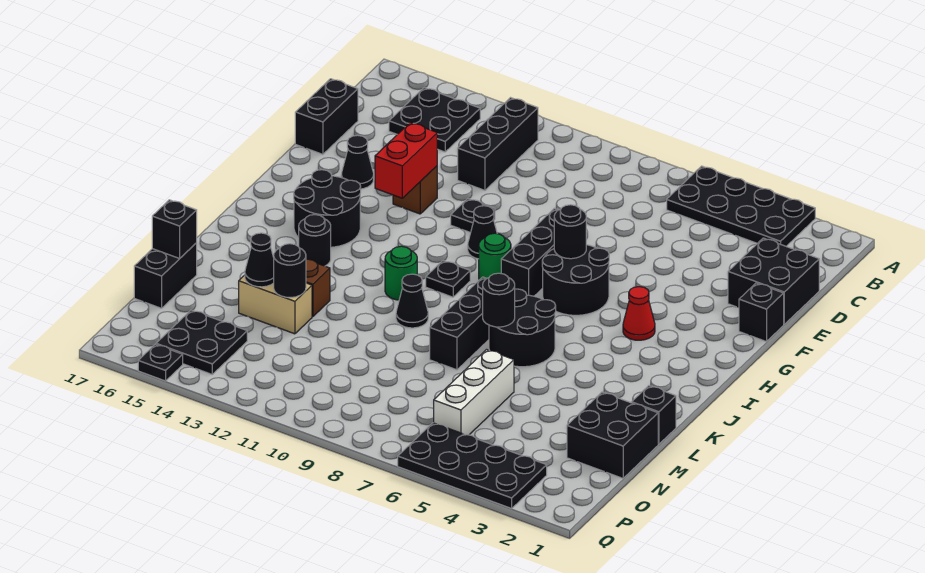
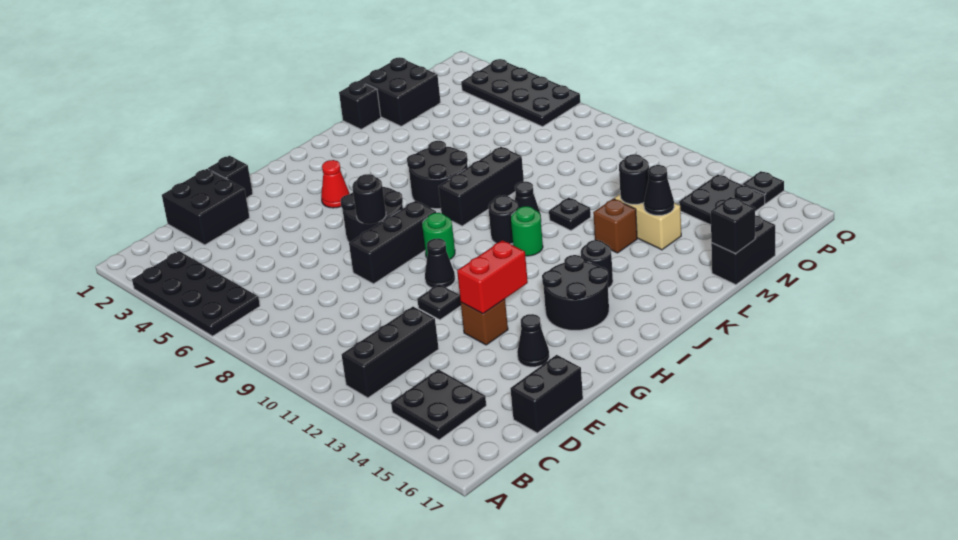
black 1x1 plate [426,261,470,297] -> black 1x1 plate moved to [549,198,591,231]
black 1x1 round brick [483,273,515,327] -> black 1x1 round brick moved to [488,195,518,244]
white 1x3 brick [434,350,514,435] -> none

